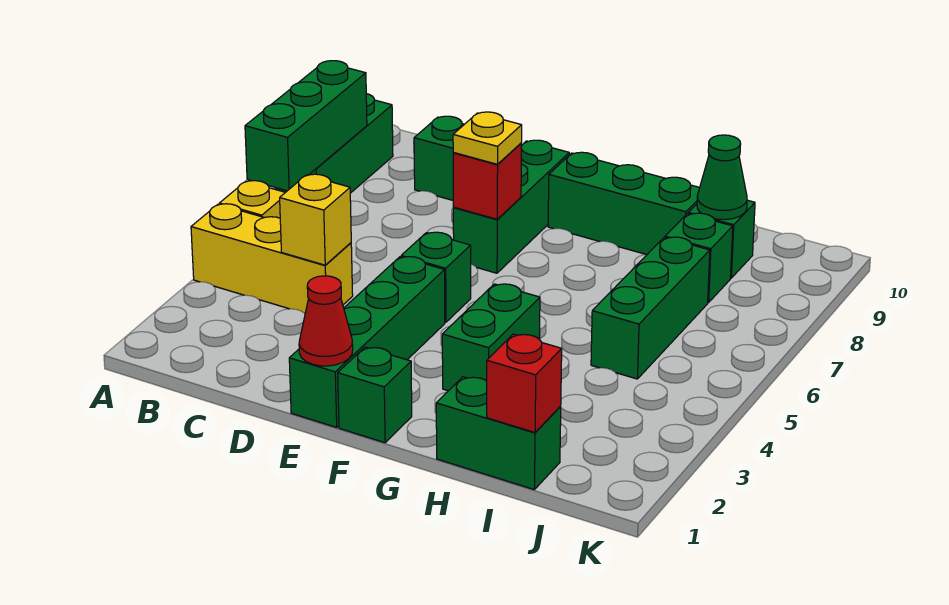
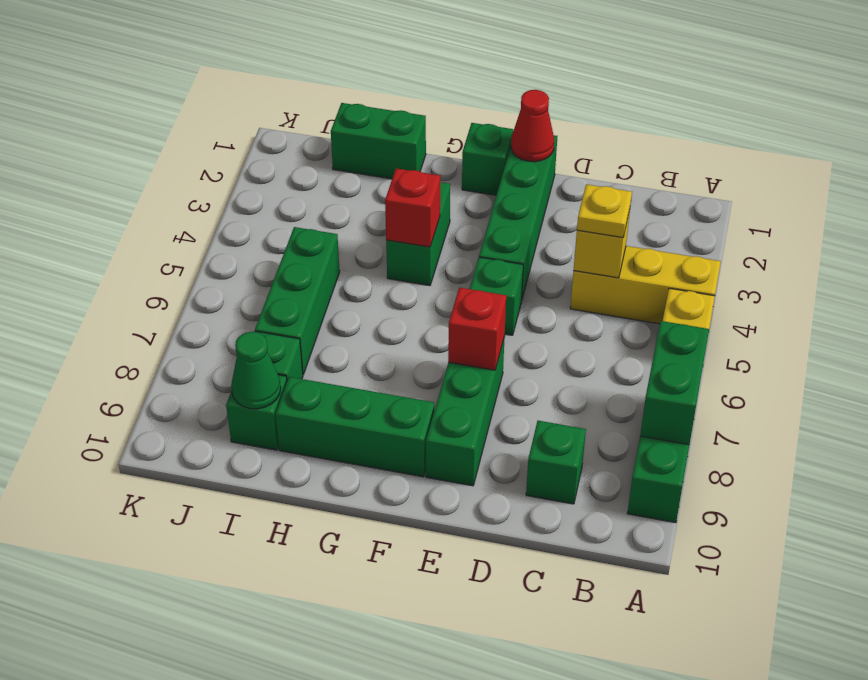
green 1x3 brick [245,61,367,191] -> green 1x2 brick [640,321,709,445]
yellow 1x1 plate [453,112,522,164] -> yellow 1x1 plate moved to [577,184,632,238]
red 1x1 brick [487,334,562,432] -> red 1x1 brick moved to [385,169,440,247]

